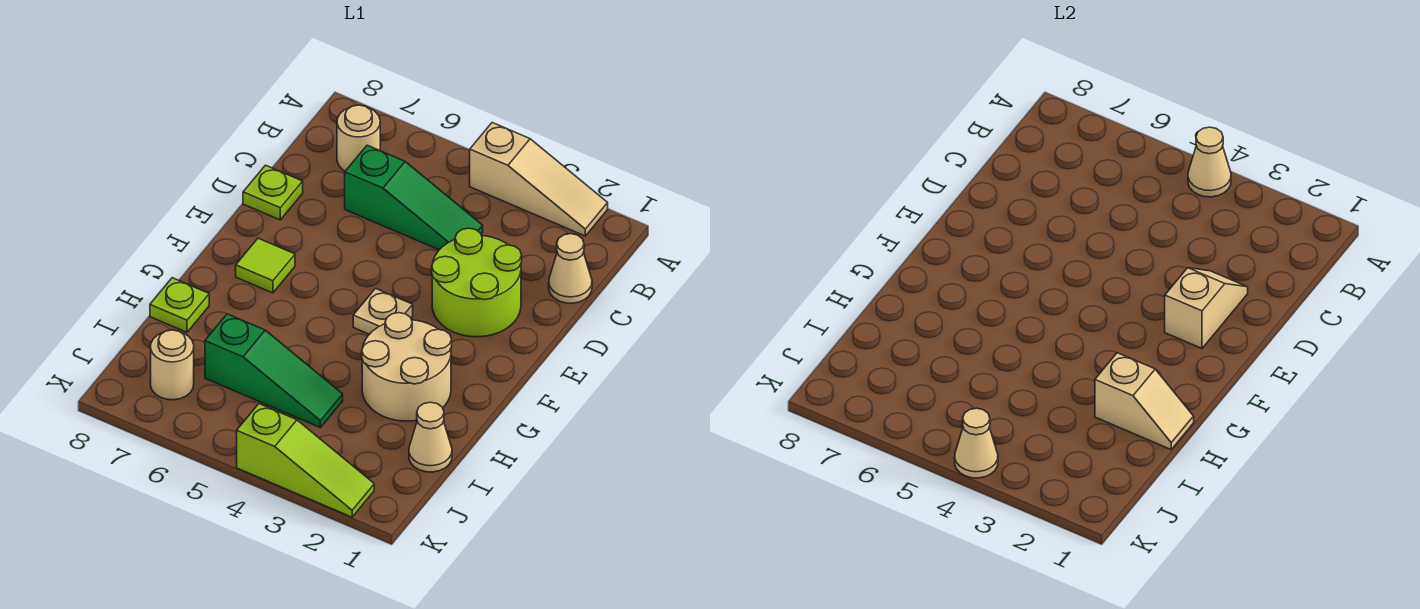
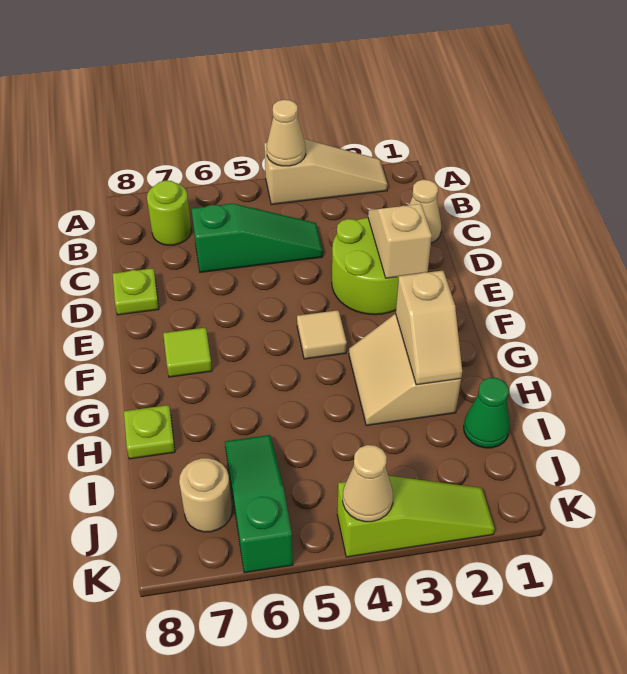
tan 1x1 round brick [337,105,380,171] -> lime 1x1 round brick [147,180,191,245]
tan 1x1 plate [353,289,413,334] -> tan 1x1 tile [297,310,347,359]
tan 2x2 round brick [362,313,452,421] -> tan 2x2 slope [349,314,461,426]
tan 1x2 slope [1095,353,1194,449] -> tan 1x2 slope turned to [396,271,462,385]
tan 1x1 cone [409,402,452,472] -> green 1x1 cone [464,378,510,448]
green 1x3 slope [205,314,343,427] -> green 1x3 slope turned to [225,435,293,573]

